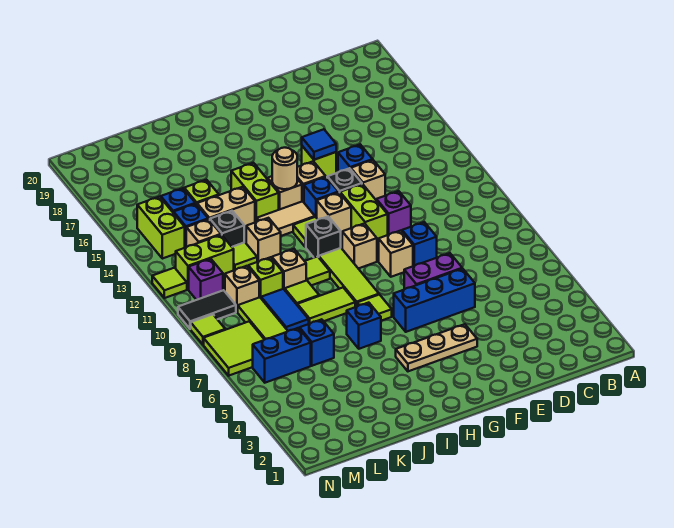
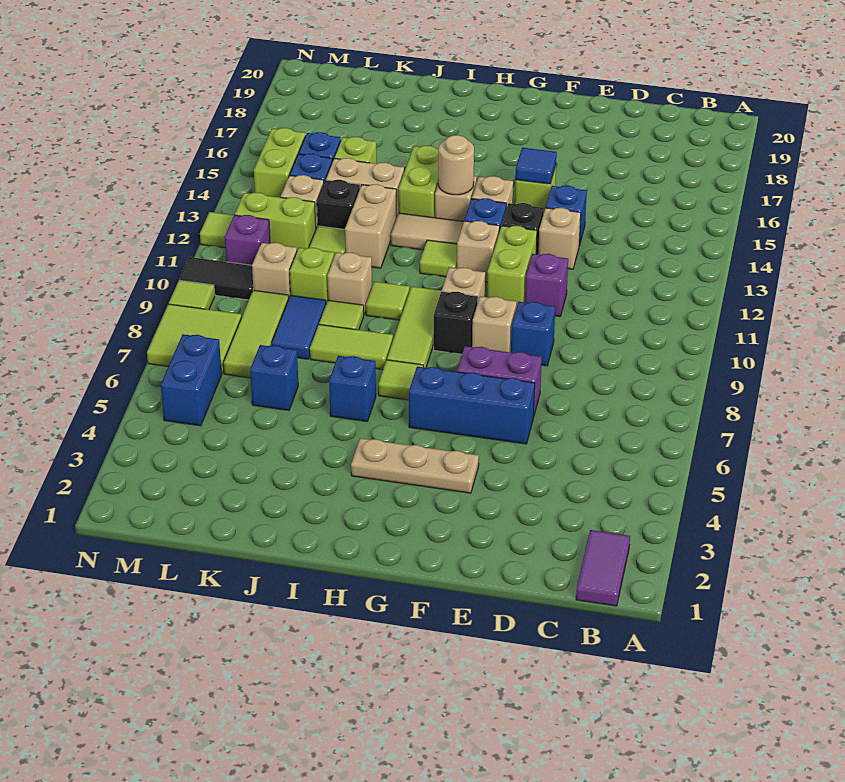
none -> purple 1x2 tile [576,530,630,606]
black 1x1 brick [306,217,341,257] -> black 1x1 brick moved to [434,291,478,354]
tan 1x1 brick [246,218,281,262] -> tan 1x2 brick [345,184,396,268]
blue 1x2 brick [253,328,311,383] -> blue 1x2 brick turned to [161,334,222,426]

